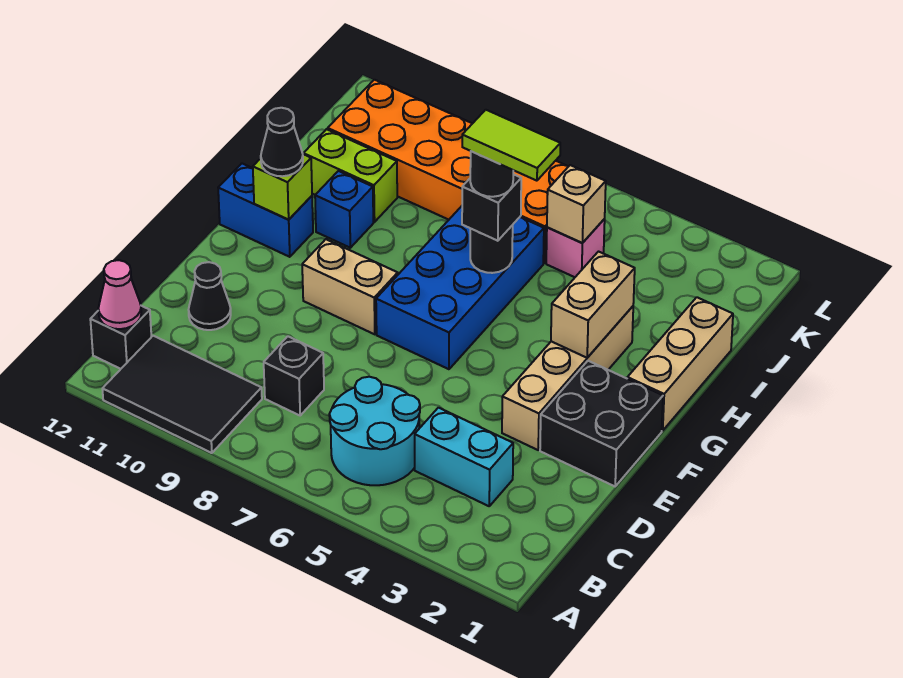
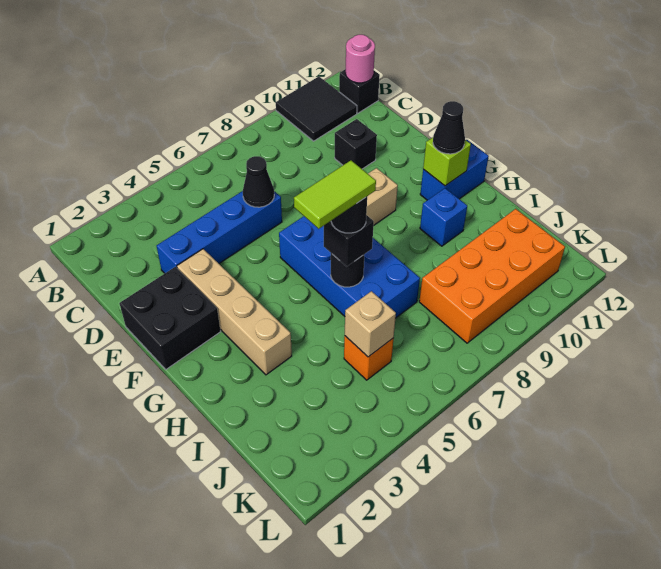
black 2x3 tile [102,336,262,453] -> black 2x2 tile [276,77,357,141]
cyan 2x2 round brick [329,377,420,485] -> none
pink 1x1 cone [98,260,141,329] -> pink 1x1 round brick [345,35,375,83]
cyan 1x2 brick [415,408,513,506] -> none
black 1x1 brick [264,336,324,415] -> black 1x1 brick moved to [335,119,377,169]
none -> blue 1x4 brick [157,191,282,273]
black 1x1 cone [189,262,231,330] -> black 1x1 cone moved to [243,156,274,207]
tan 1x3 brick [627,297,733,431] -> none
tan 1x2 brick [551,252,635,358] -> none
lime 1x2 brick [303,129,397,222] -> none
pink 1x1 brick [546,219,605,277] -> orange 1x1 brick [344,336,394,380]
orange 2x6 brick [328,80,569,263] -> orange 2x4 brick [419,209,565,343]

